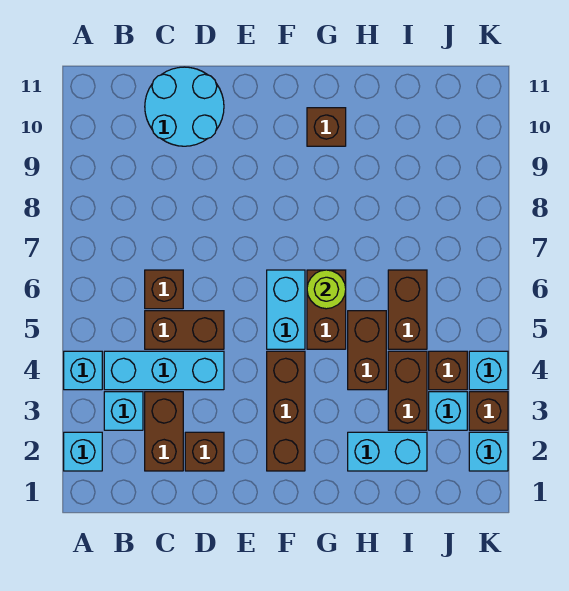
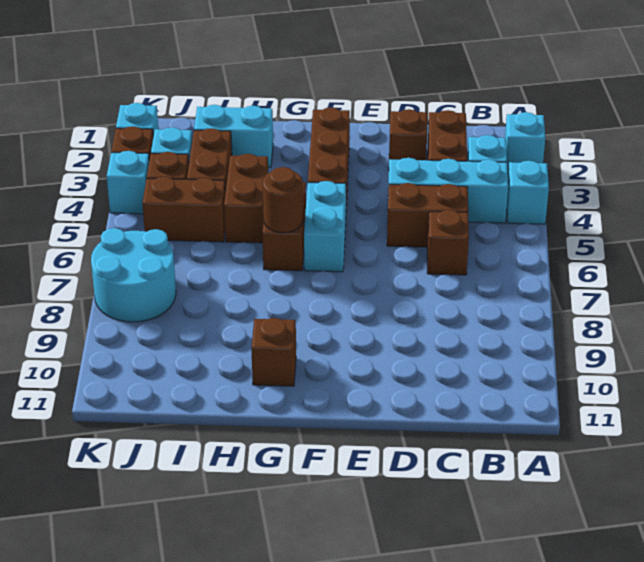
cyan 2x2 round brick [145,67,224,146] -> cyan 2x2 round brick moved to [91,228,176,322]
lime 1x1 round brick [307,270,346,309] -> brown 1x1 round brick [263,167,303,233]
brown 1x2 brick [388,270,427,349] -> brown 1x2 brick turned to [142,177,226,242]

